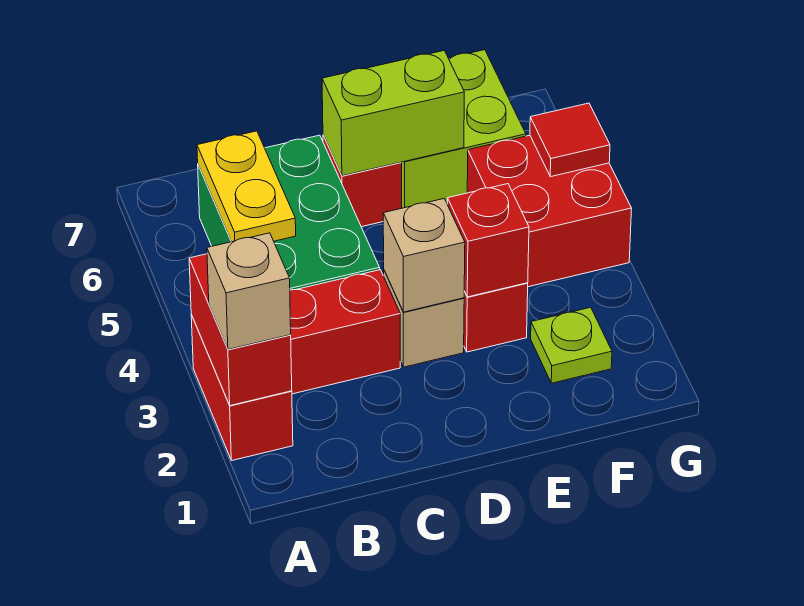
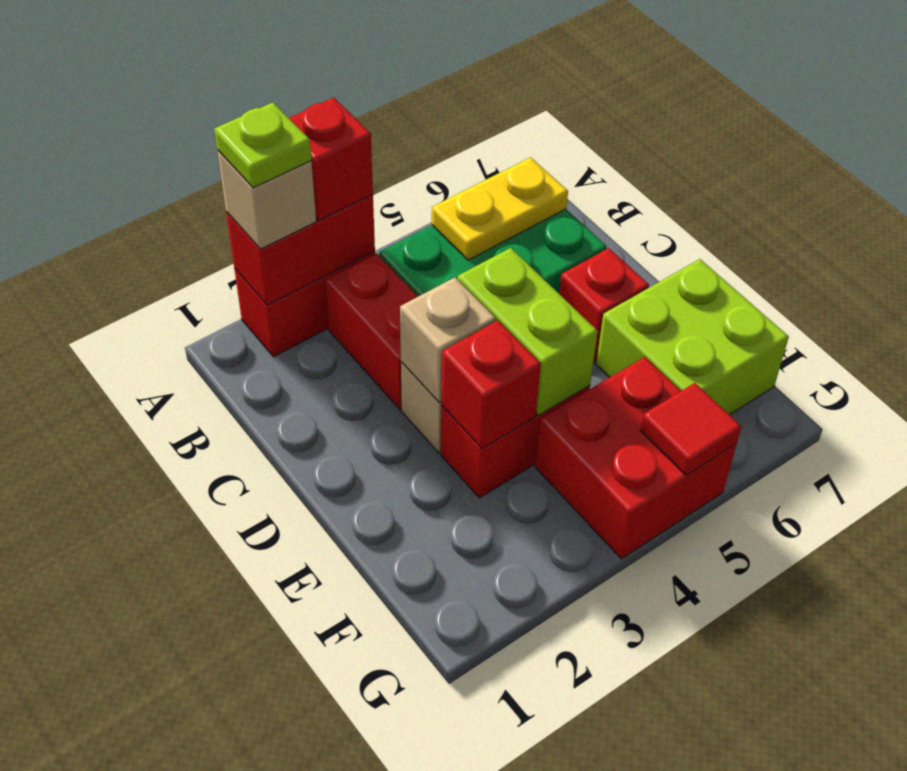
none -> red 1x1 brick [289,98,373,220]
lime 1x2 brick [322,51,464,176] -> lime 1x2 brick moved to [458,248,598,415]
lime 1x1 plate [531,307,612,383] -> lime 1x1 plate moved to [214,102,311,188]

